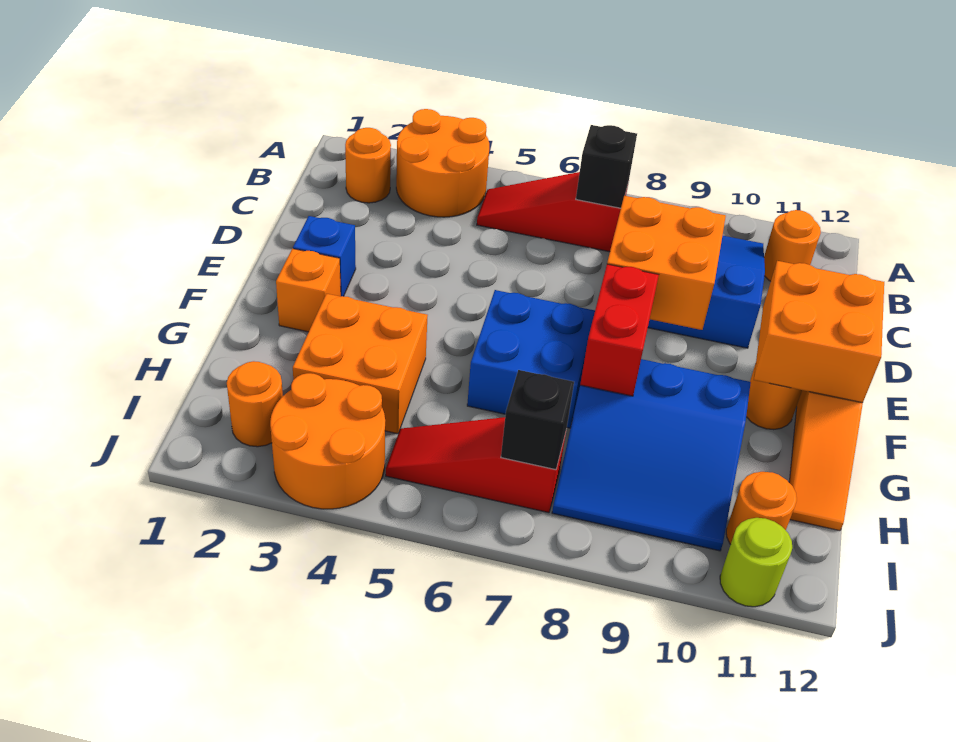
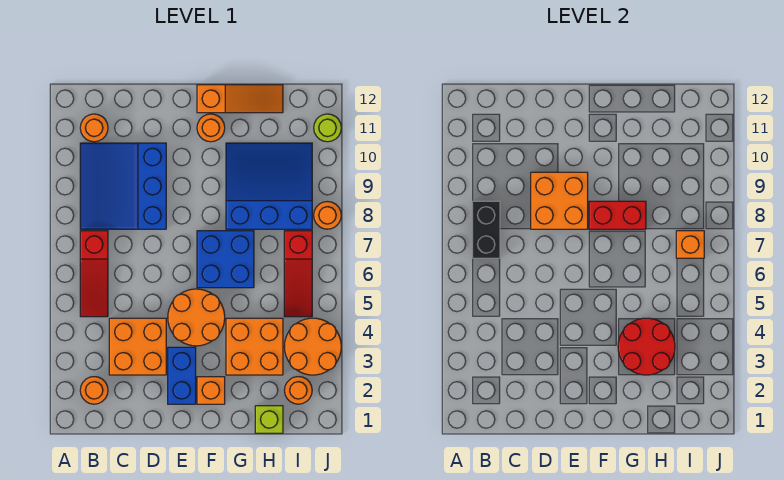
orange 2x2 round brick [396,109,489,217] -> orange 2x2 round brick moved to [168,289,225,346]
black 1x1 brick [576,125,637,208] -> black 1x2 brick [472,201,500,258]
blue 1x1 brick [293,216,356,296] -> blue 1x2 brick [168,347,196,404]
orange 2x2 brick [754,261,884,403] -> orange 2x2 brick moved to [109,318,166,375]
none -> red 2x2 round brick [618,318,675,375]
blue 3x3 slope [552,359,751,551] -> blue 3x3 slope turned to [226,143,312,229]
none -> lime 1x1 brick [255,406,283,433]
black 1x1 brick [501,370,574,470] -> orange 1x1 brick [676,231,704,258]
orange 1x1 round brick [726,472,797,545] -> orange 1x1 round brick moved to [314,202,341,229]

